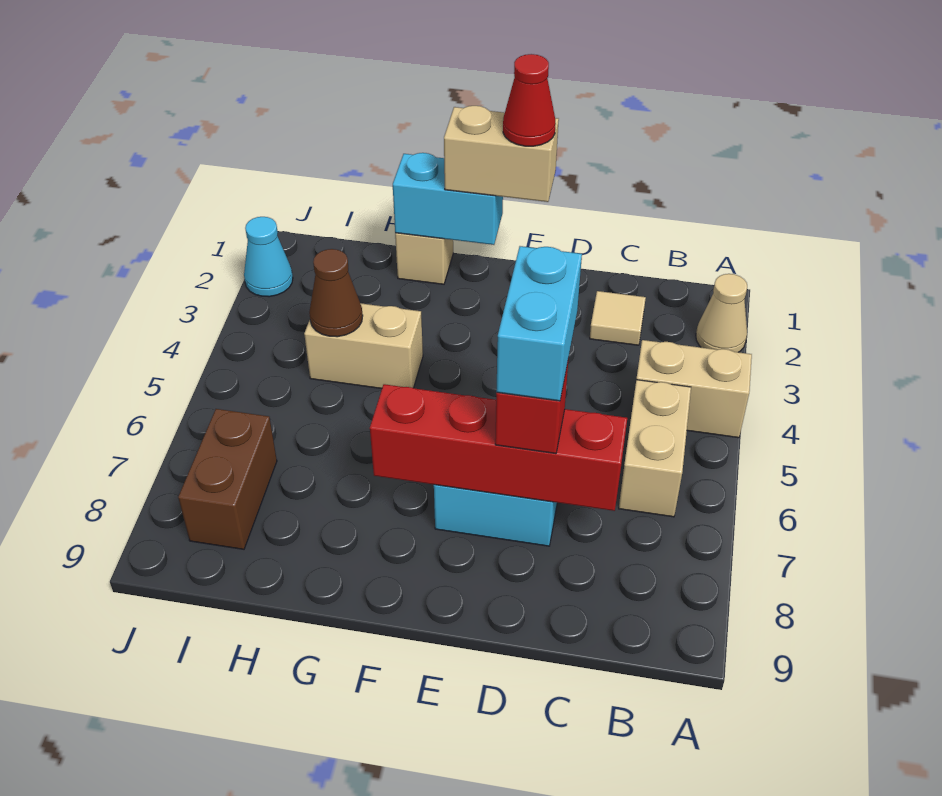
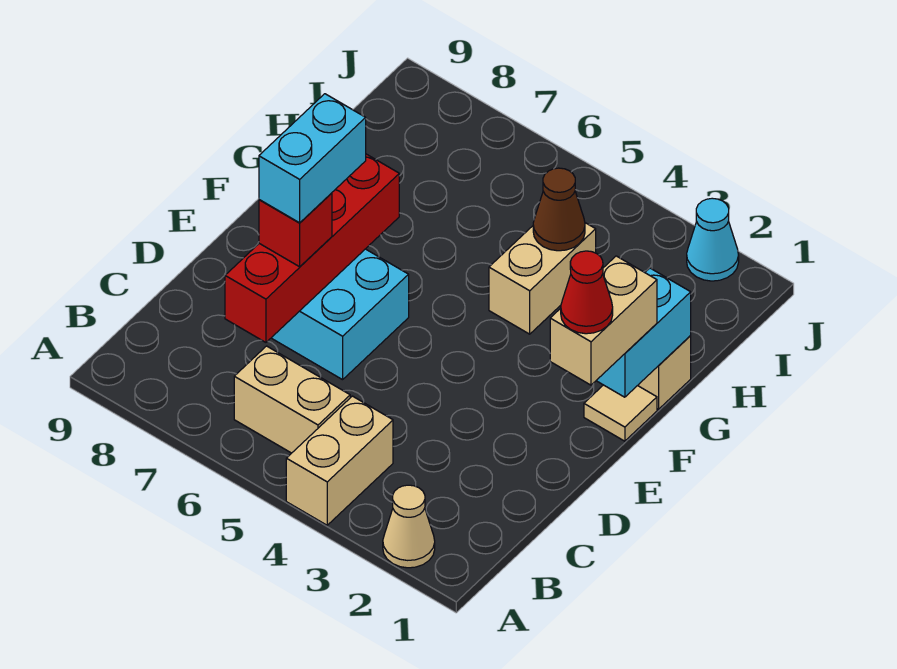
tan 1x1 tile [590,291,646,345] -> tan 1x1 tile moved to [584,385,657,441]
cyan 1x2 brick [496,246,582,401] -> cyan 1x2 brick turned to [259,94,366,223]
brown 1x2 brick [178,409,277,549] -> none

